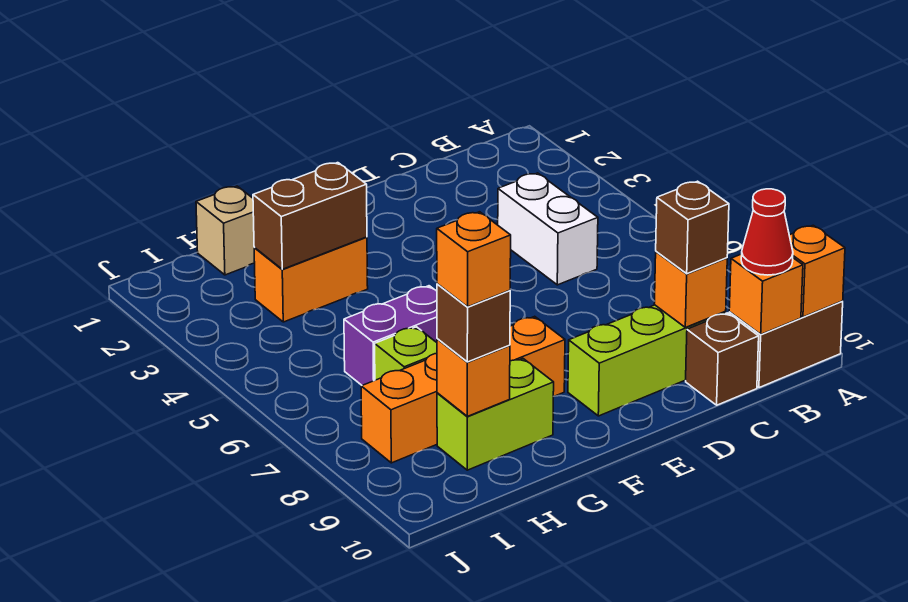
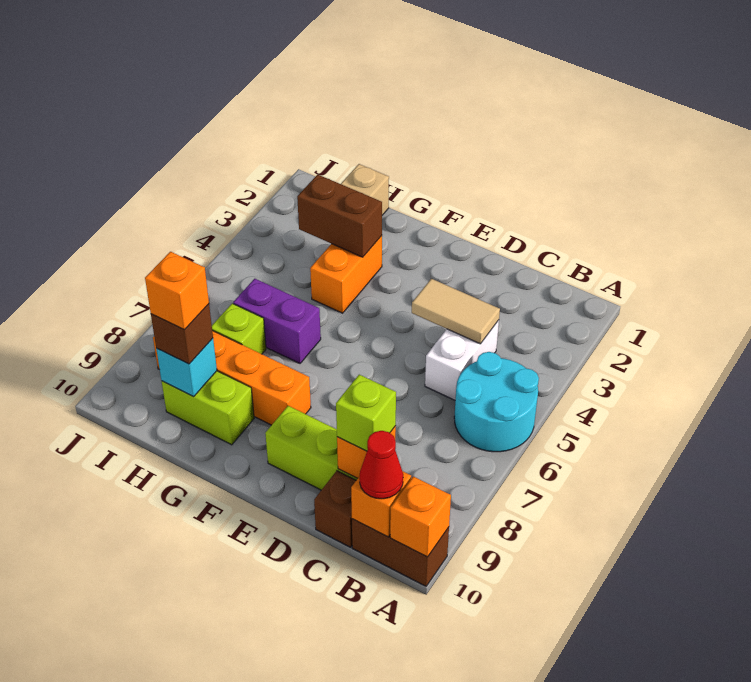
none -> cyan 2x2 round brick [454,352,539,452]
none -> tan 1x2 tile [412,279,500,344]
brown 1x1 brick [656,181,729,274] -> lime 1x1 brick [336,375,396,451]
orange 1x2 brick [254,237,368,322] -> orange 1x2 brick turned to [310,236,382,313]
orange 1x1 brick [437,339,510,416] -> cyan 1x1 brick [156,338,217,397]

